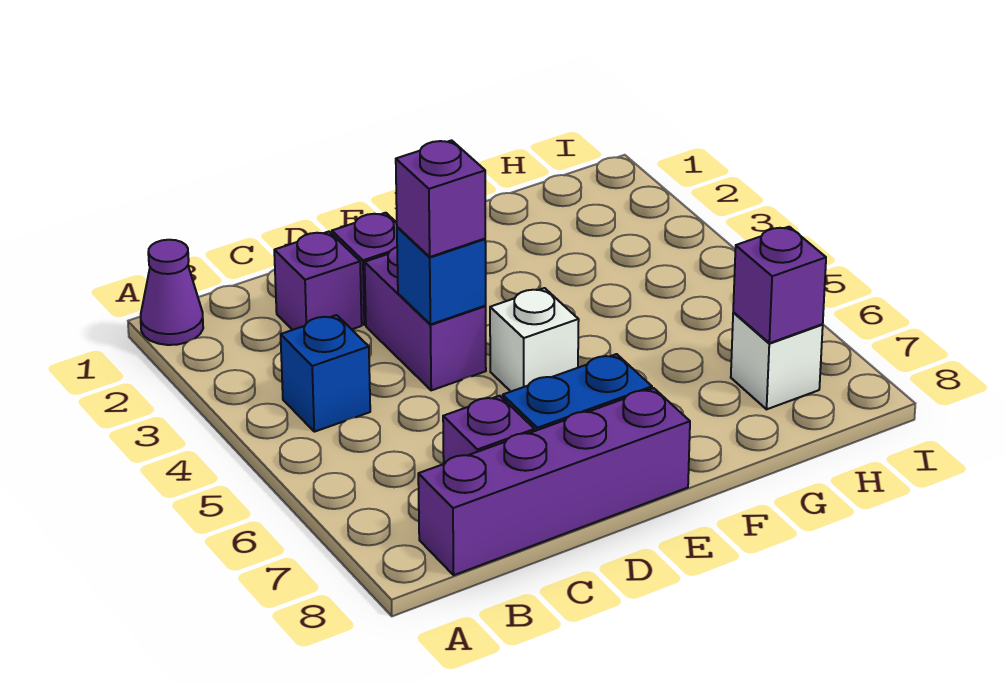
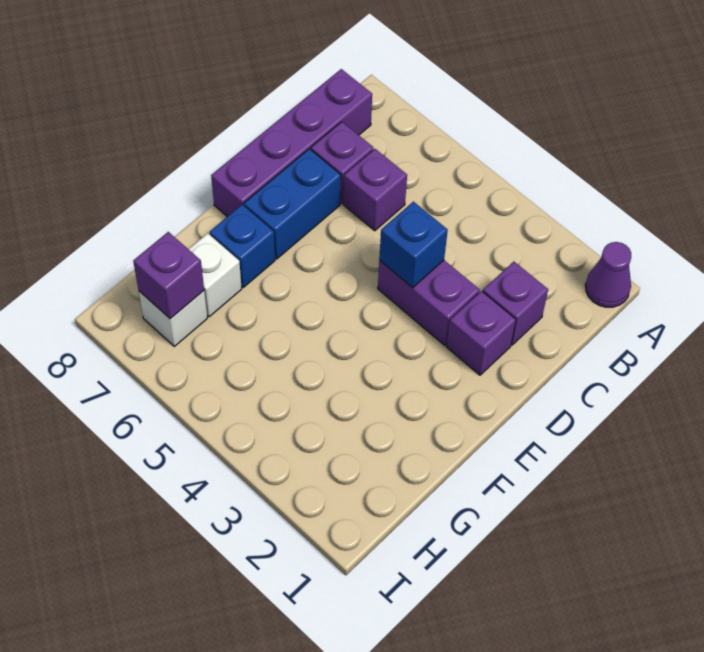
blue 1x1 brick [281,315,370,432] -> blue 1x1 brick moved to [209,205,275,287]
purple 1x1 brick [396,140,485,257] -> purple 1x1 brick moved to [343,149,407,231]
white 1x1 brick [490,288,579,391] -> white 1x1 brick moved to [189,233,242,317]

